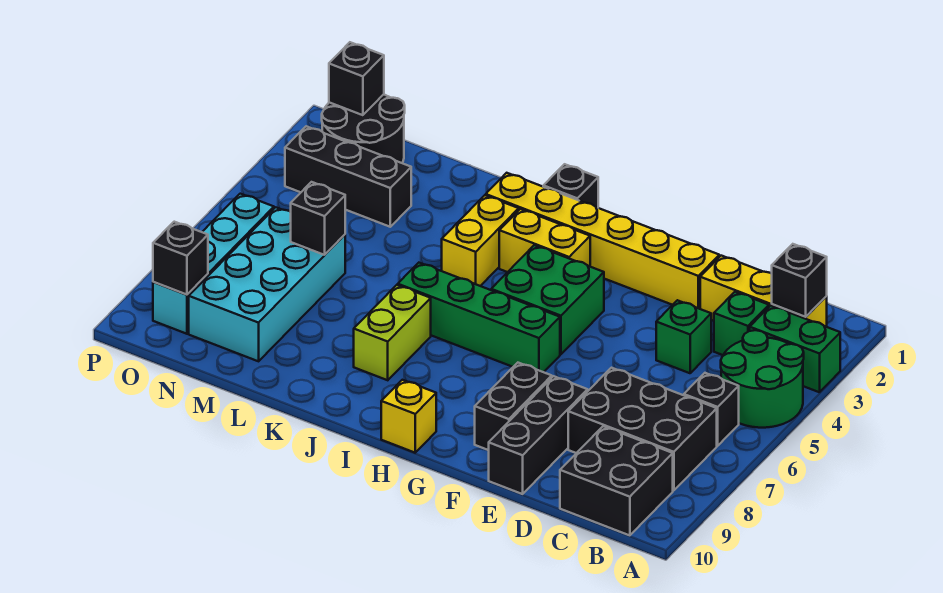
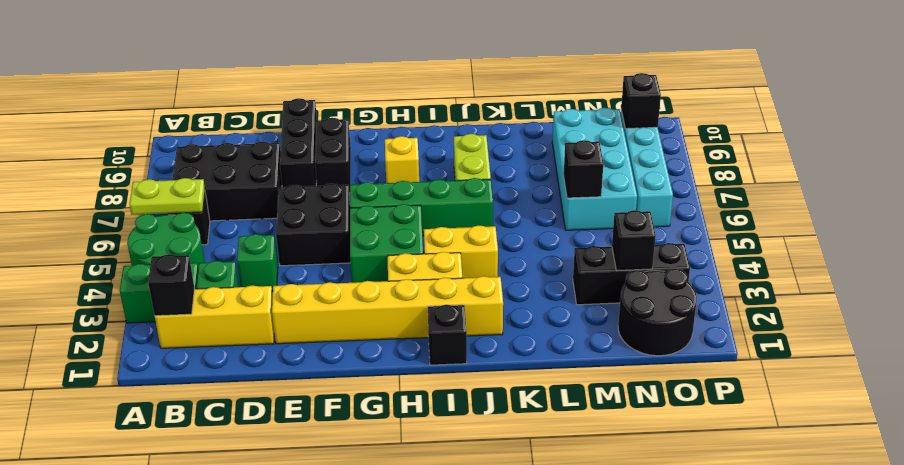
none -> lime 1x2 plate [129,178,205,215]
black 2x2 brick [560,426,673,535] -> black 2x2 brick moved to [276,184,350,266]
yellow 1x1 brick [381,380,436,453] -> yellow 1x1 brick moved to [385,136,419,183]
yellow 1x2 brick [442,195,519,286] -> yellow 1x2 brick turned to [424,225,498,278]
black 1x1 brick [329,42,384,115] -> black 1x1 brick moved to [612,210,656,271]

